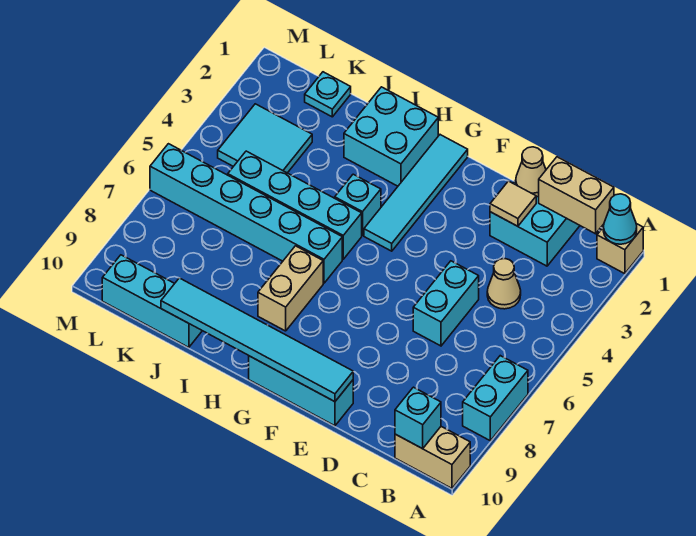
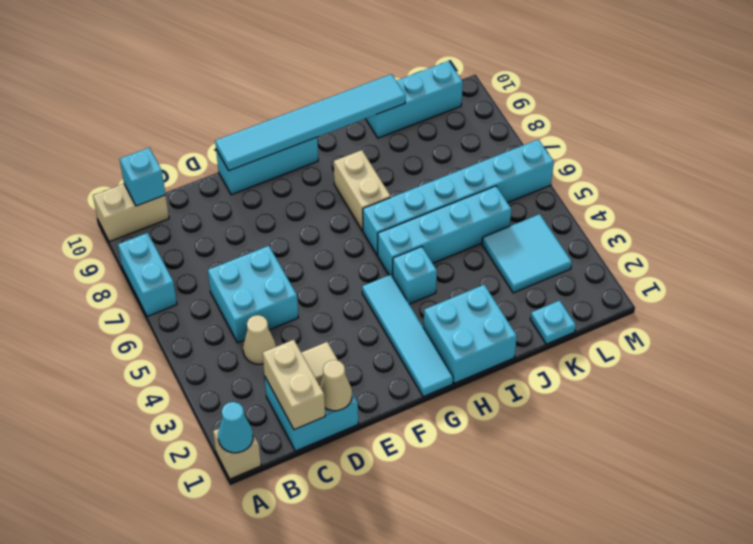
tan 1x2 brick [539,157,614,234] -> tan 1x2 brick turned to [262,340,325,430]
cyan 1x2 brick [413,261,479,346] -> cyan 2x2 brick [208,246,298,343]

